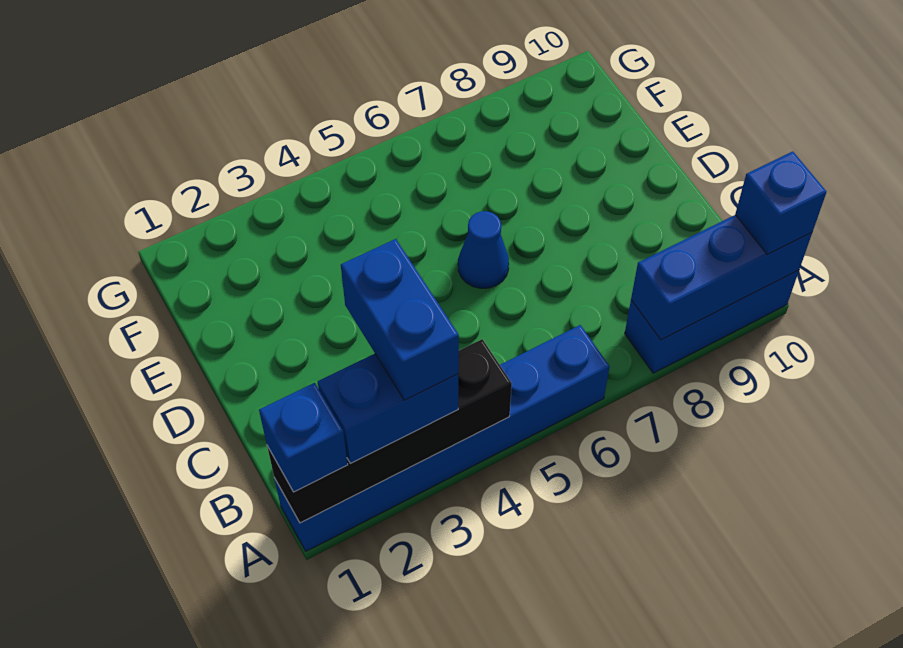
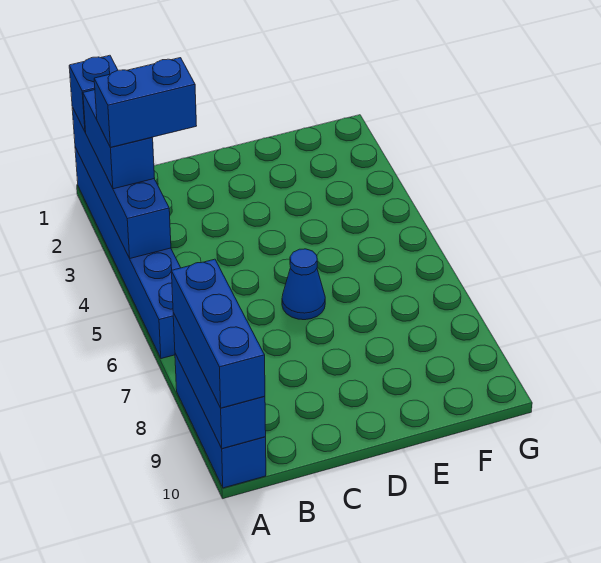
black 1x4 brick [267,339,512,523] -> blue 1x4 brick [72,107,171,258]
blue 1x1 brick [735,151,827,254] -> blue 1x3 brick [172,259,265,408]

